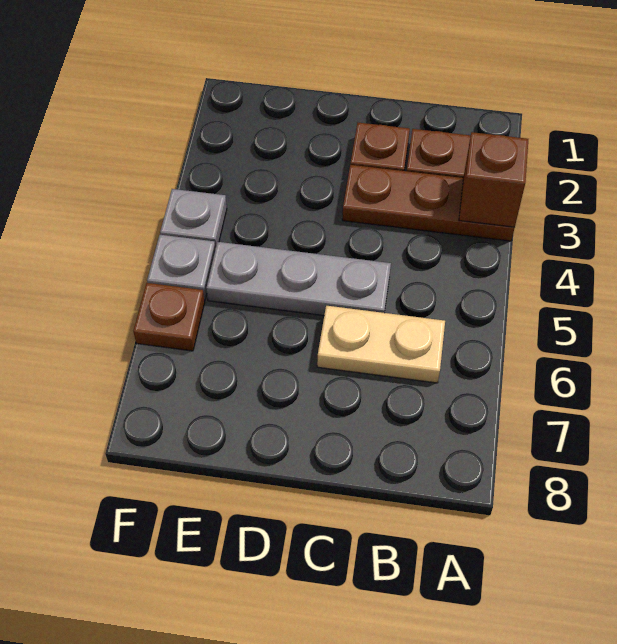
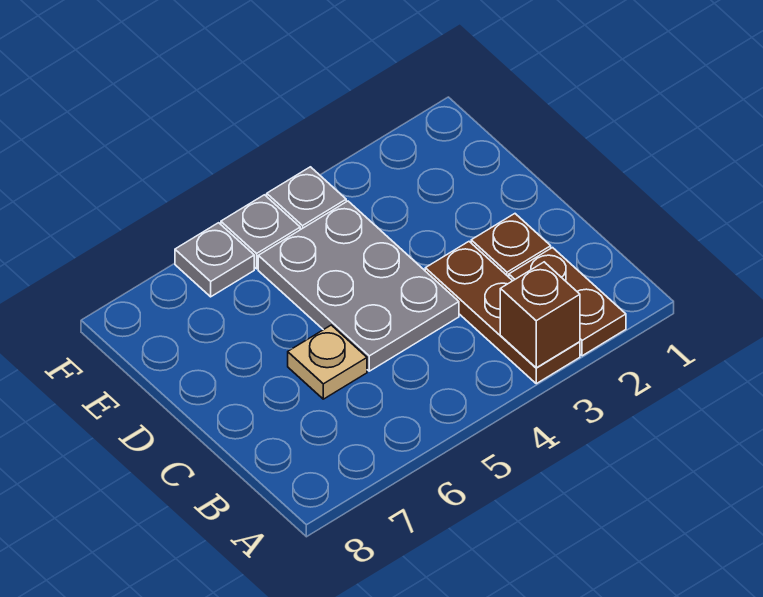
tan 1x2 plate [317,306,445,383] -> tan 1x1 plate [288,325,367,399]
grey 1x3 plate [206,242,391,316] -> grey 2x3 plate [258,201,459,371]
brown 1x1 plate [133,283,205,351] -> grey 1x1 plate [175,223,254,297]

